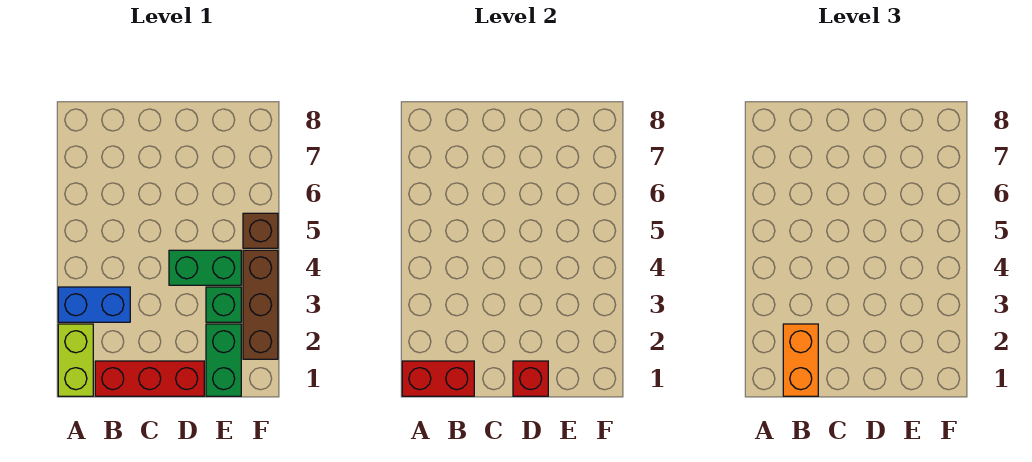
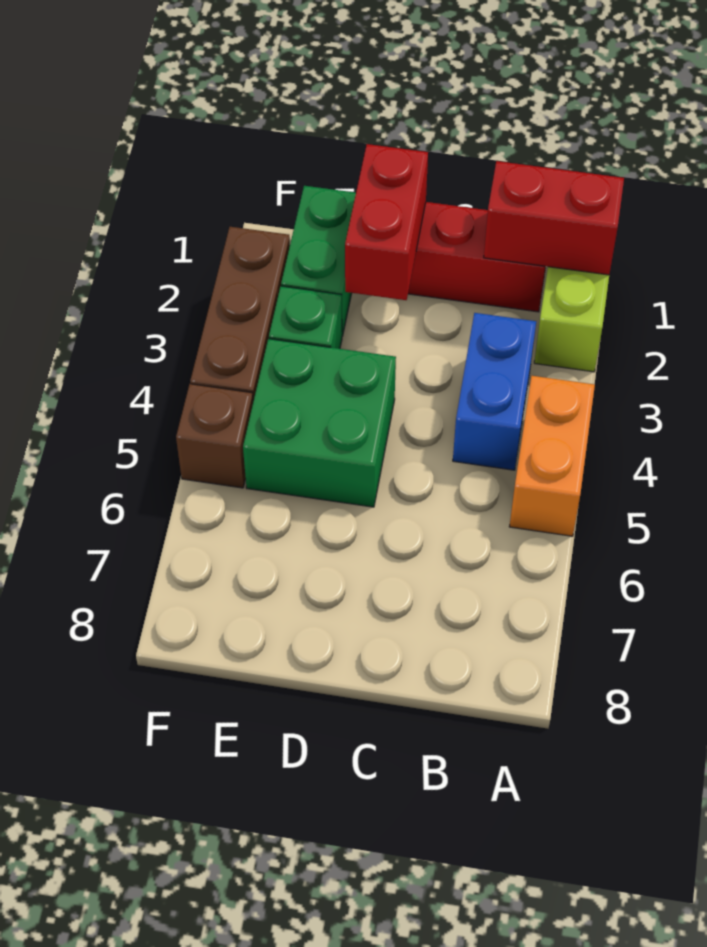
blue 1x2 brick [58,287,130,322] -> blue 1x2 brick turned to [453,313,536,470]
orange 1x2 brick [783,324,818,396] -> orange 1x2 brick moved to [509,376,595,536]
red 1x1 brick [513,361,548,396] -> red 1x2 brick [345,144,428,300]
green 1x2 brick [169,250,241,285] -> green 2x2 brick [243,339,396,507]

